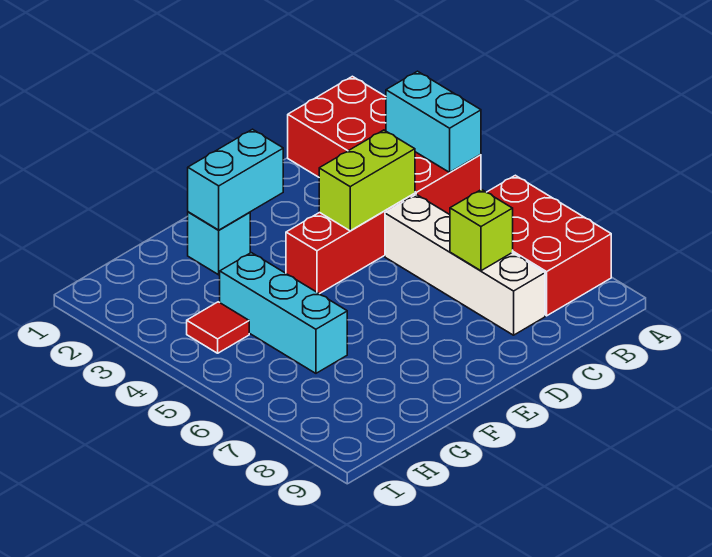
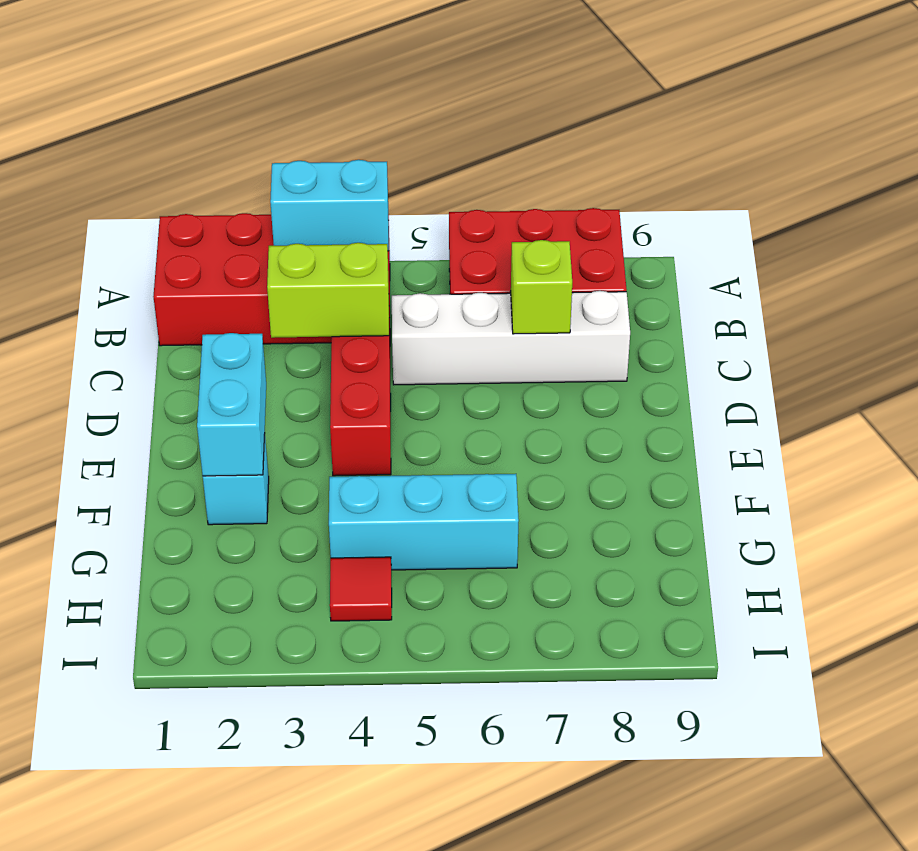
lime 1x2 brick [319,130,415,231] -> lime 1x2 brick turned to [267,243,389,338]

